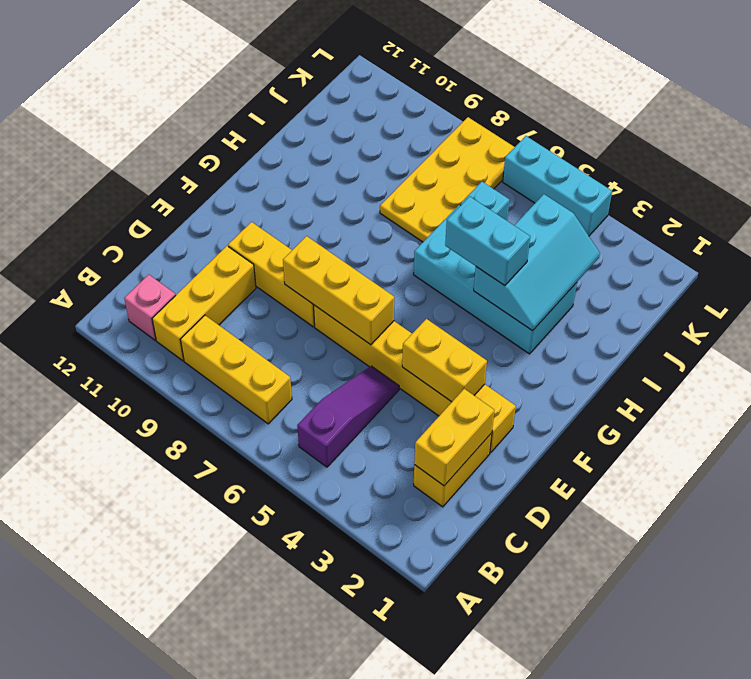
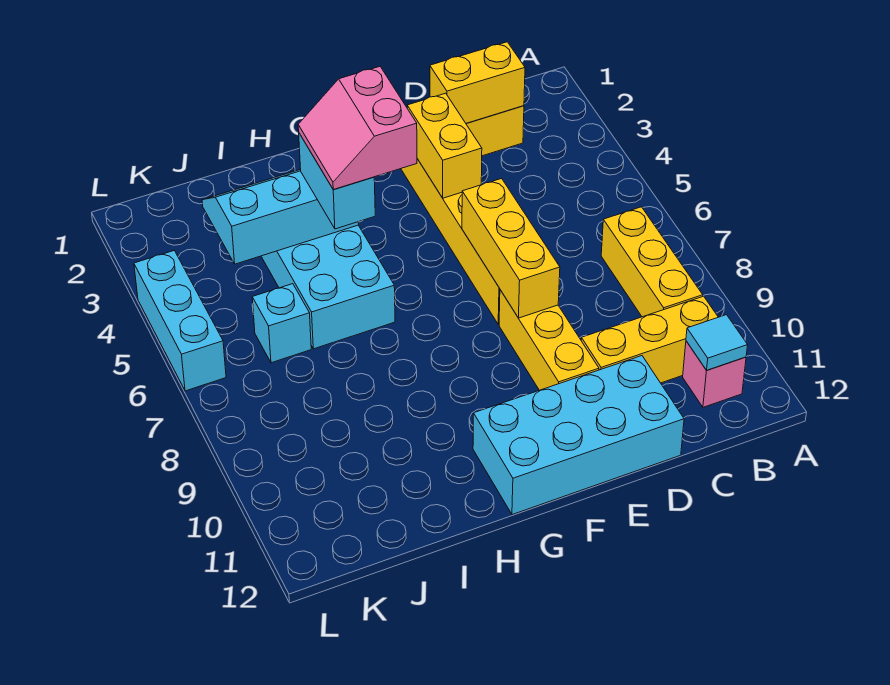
purple 1x3 slope [297,366,399,467] -> none
none -> cyan 1x1 tile [686,315,748,370]
none -> cyan 2x4 brick [473,356,684,515]
none -> pink 2x2 slope [298,67,417,189]
yellow 2x4 plate [380,117,515,242] -> none

